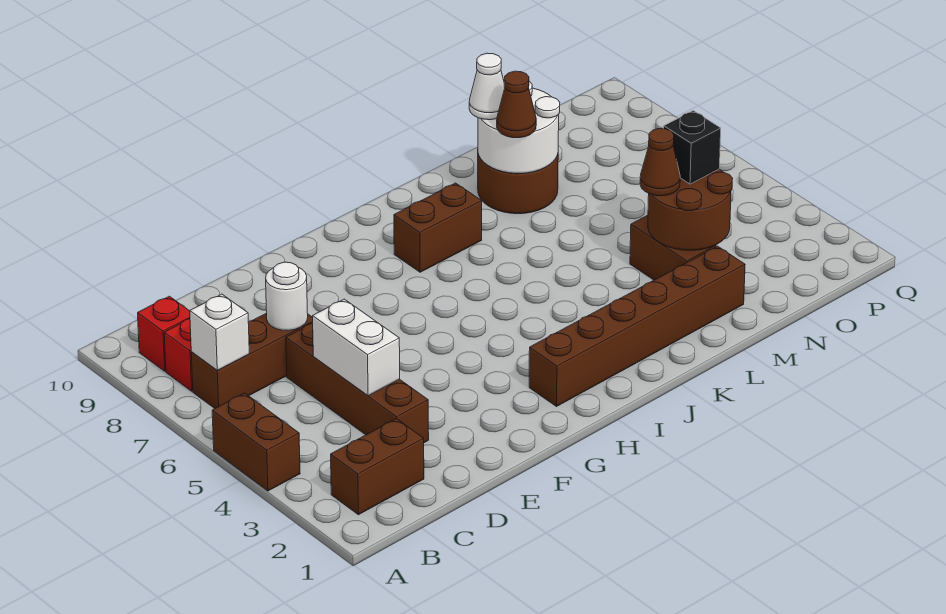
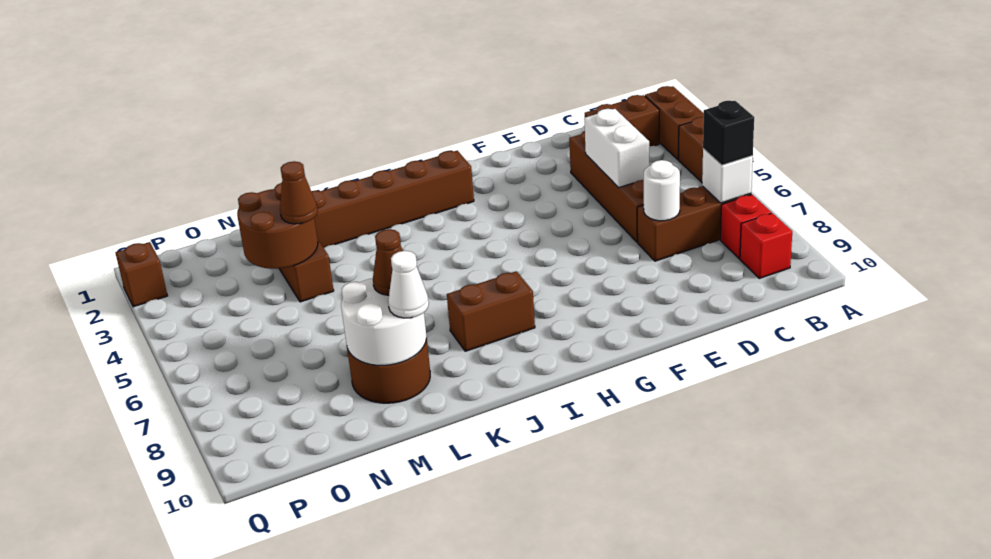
none -> brown 1x2 brick [645,86,704,160]
black 1x1 brick [664,111,721,184] -> black 1x1 brick moved to [703,101,754,165]
none -> brown 1x1 brick [115,242,168,307]

